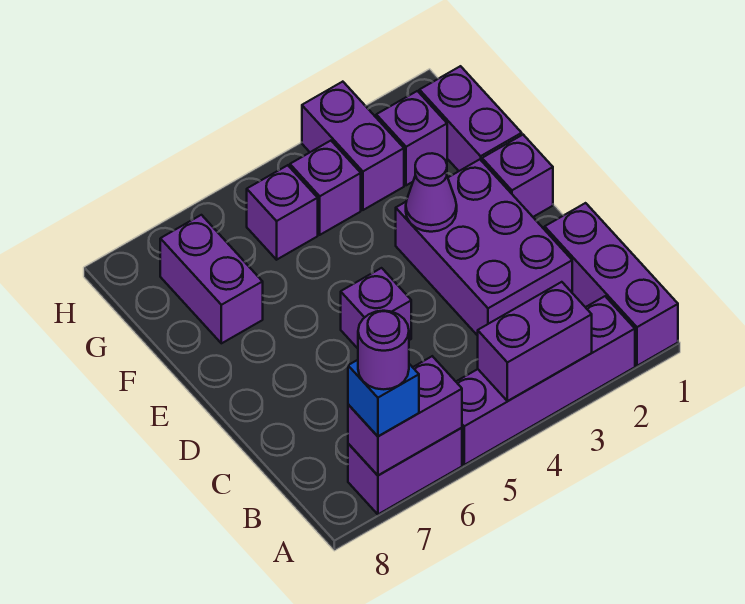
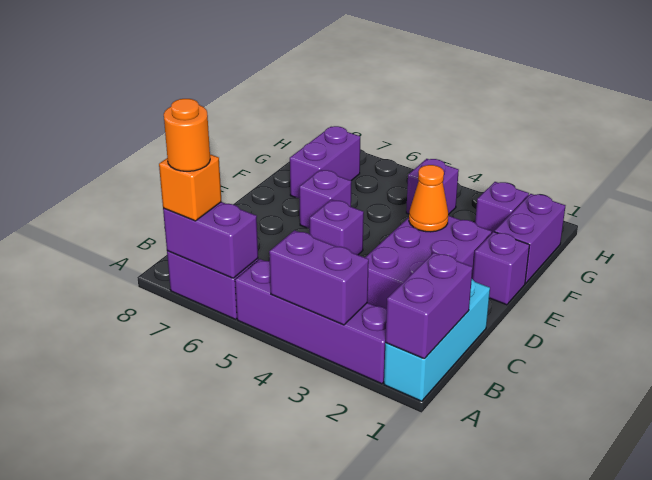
purple 1x3 brick [545,203,678,366] -> cyan 1x3 brick [384,279,490,401]
blue 1x1 brick [348,360,419,436] -> orange 1x1 brick [159,154,221,221]
purple 1x1 round brick [358,311,409,389] -> orange 1x1 round brick [164,99,210,171]
purple 1x1 cone [406,153,457,232] -> orange 1x1 cone [409,165,448,232]
purple 1x2 brick [302,82,404,210] -> purple 1x2 brick moved to [385,253,473,359]
purple 1x1 brick [247,165,318,260] -> purple 1x1 brick moved to [299,170,351,229]

